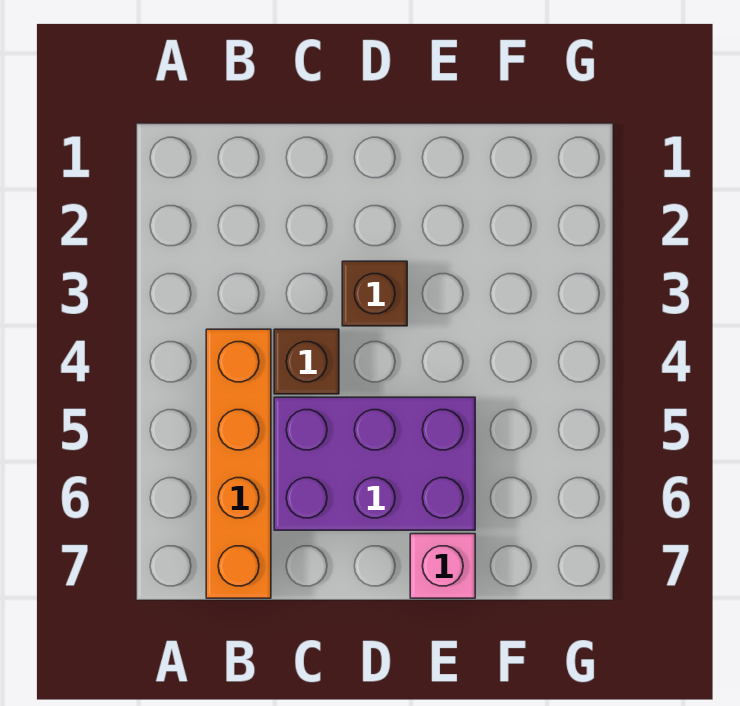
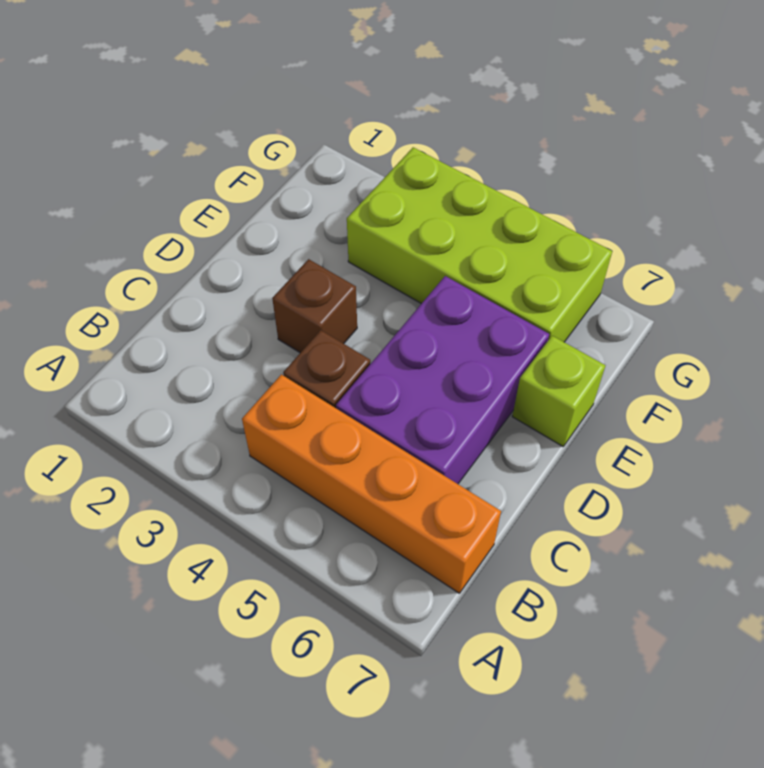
pink 1x1 brick [410,534,475,598] -> lime 1x1 brick [512,336,605,446]
none -> lime 2x4 brick [347,147,612,342]

